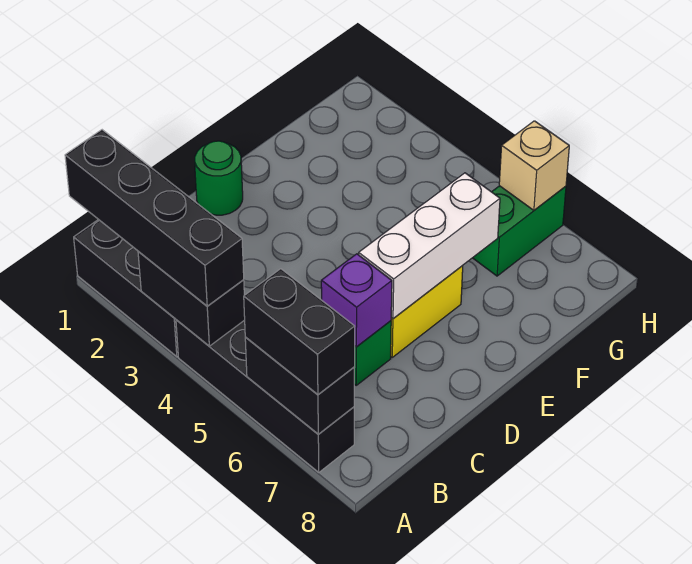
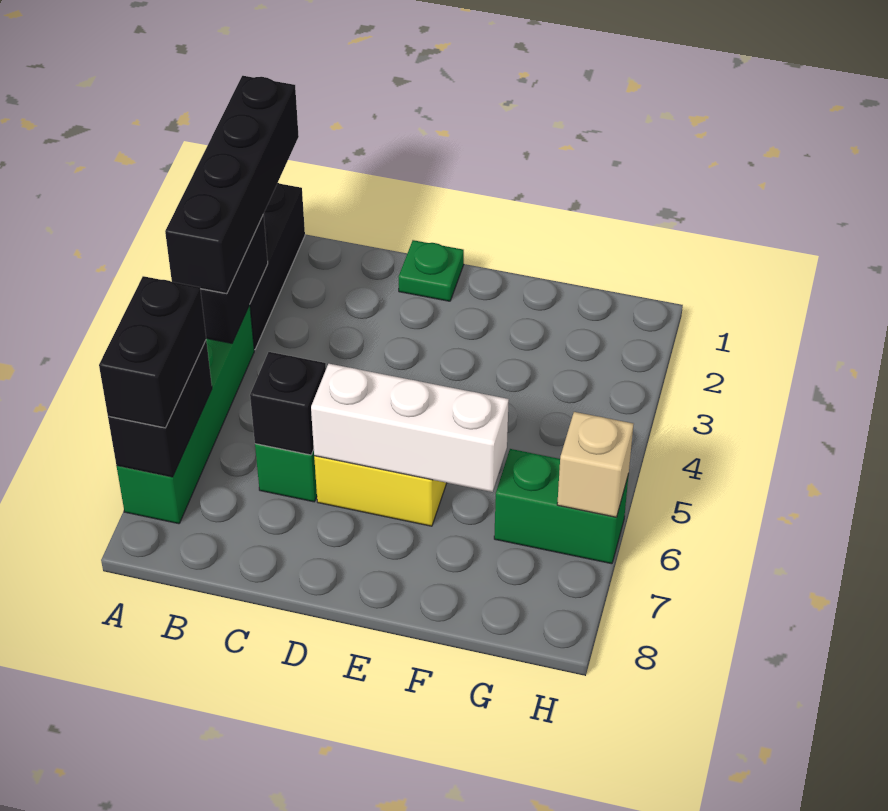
black 1x4 brick [176,320,354,472] -> green 1x4 brick [117,305,254,524]
purple 1x1 brick [321,254,392,347] -> black 1x1 brick [250,352,326,455]
green 1x1 round brick [195,141,243,215] -> green 1x1 plate [399,240,464,301]

